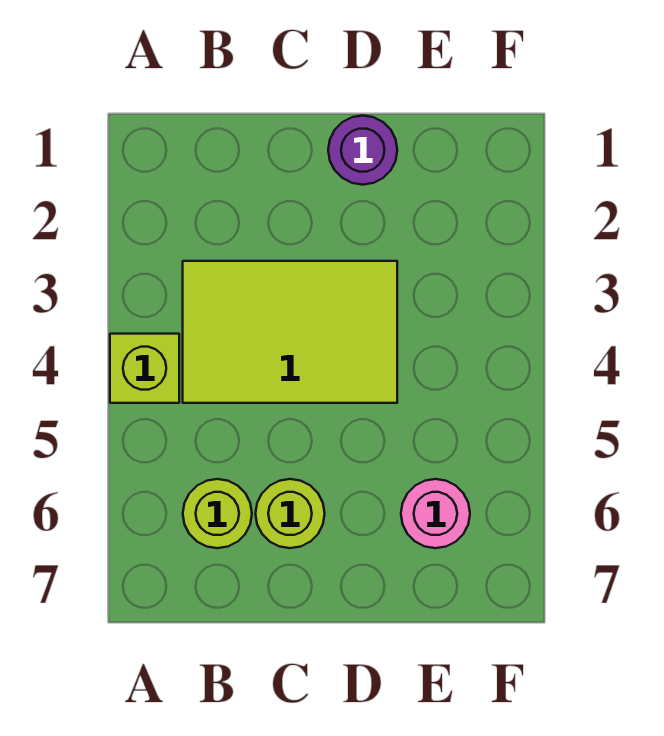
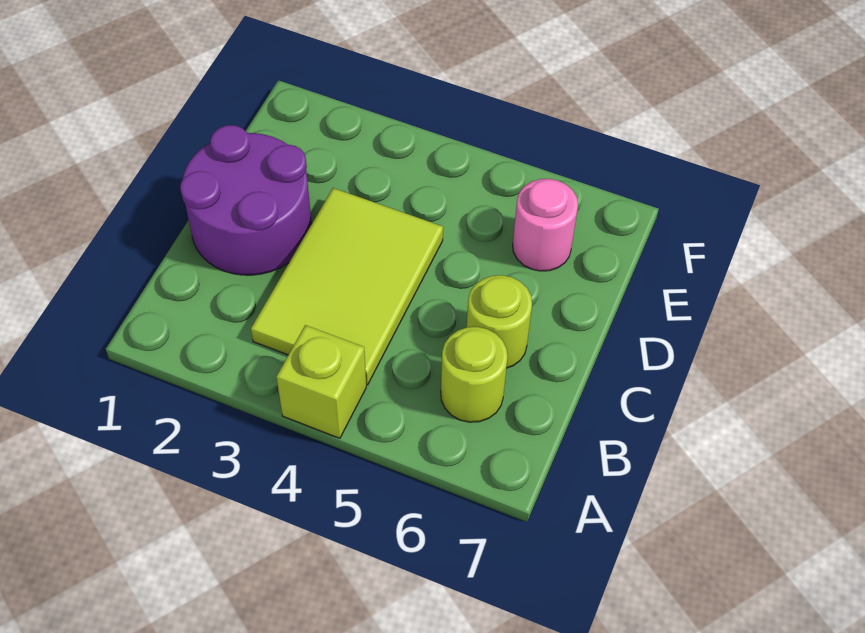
purple 1x1 round brick [328,116,397,185] -> purple 2x2 round brick [180,125,311,275]

